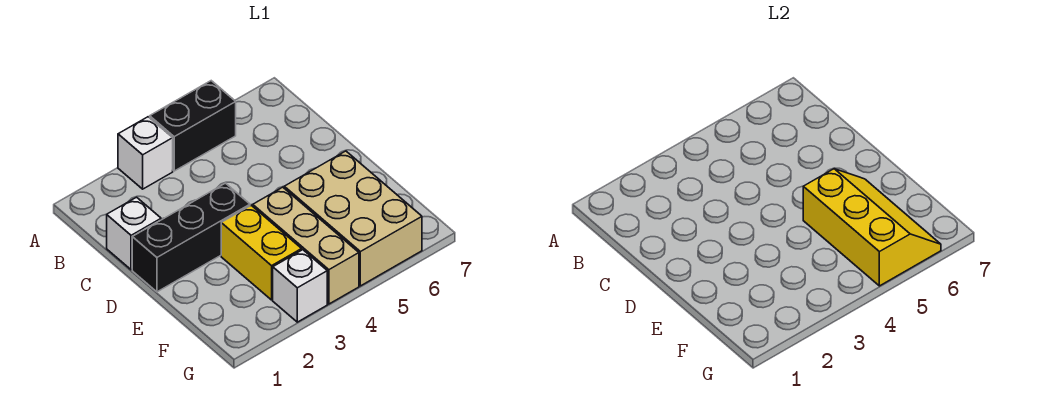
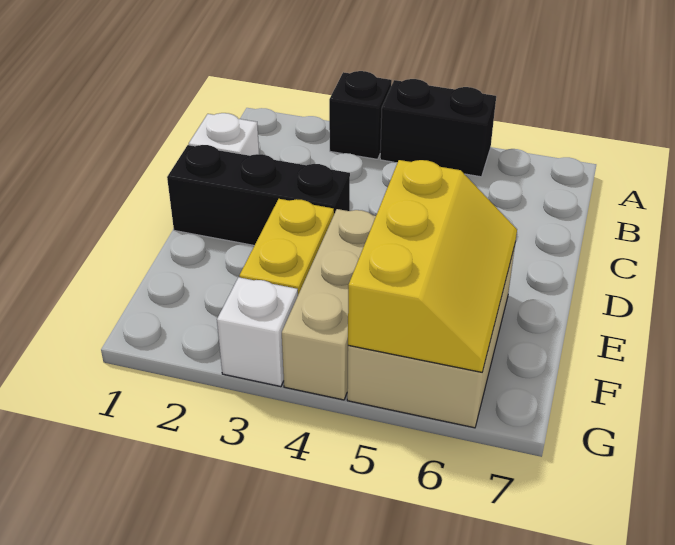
white 1x1 brick [118,117,173,189] -> black 1x1 brick [329,71,392,159]

